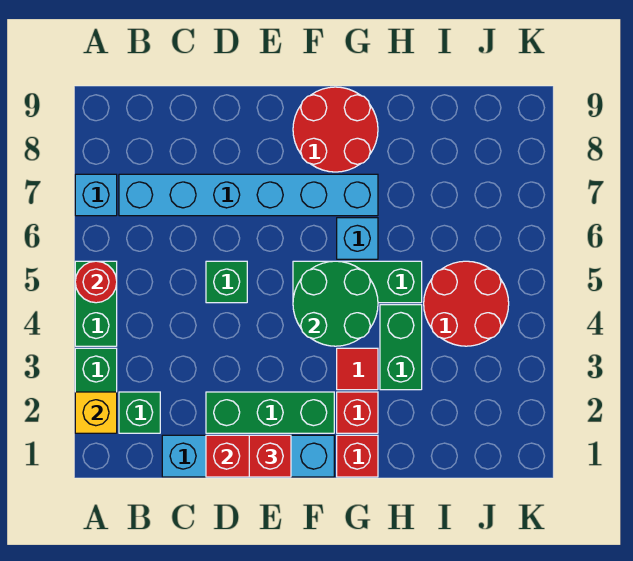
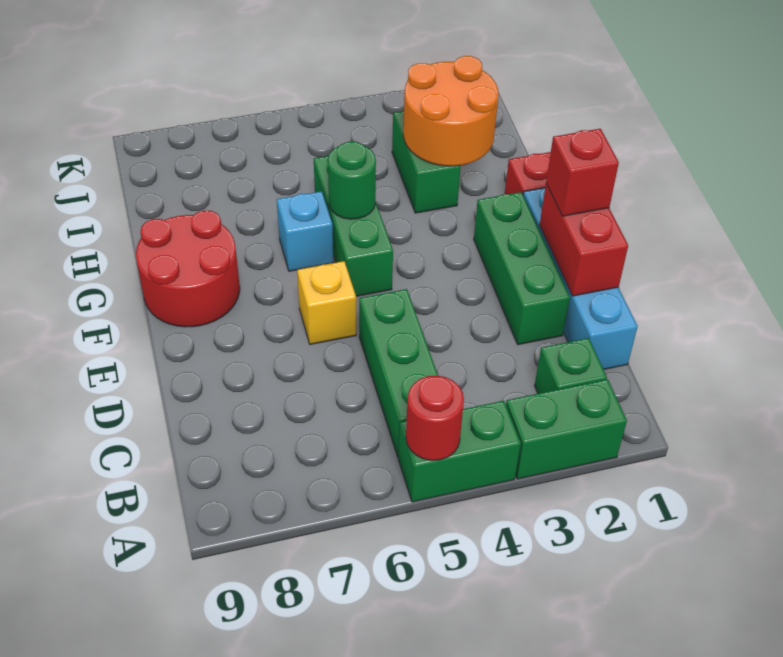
yellow 1x1 brick [75,392,117,433] -> yellow 1x1 brick moved to [297,261,356,344]
cyan 1x1 brick [75,174,117,216] -> none
cyan 1x6 brick [119,174,378,216] -> none
green 1x1 brick [206,261,247,303] -> green 1x3 brick [359,289,438,457]
green 2x2 round brick [293,261,378,346] -> green 1x1 round brick [328,142,376,219]
red 1x1 brick [337,392,378,433] -> none
red 1x1 tile [337,348,378,390] -> none
none -> orange 2x2 round brick [403,56,499,166]
green 1x2 brick [380,305,422,390] -> green 1x2 brick turned to [392,111,461,213]
red 2x2 round brick [424,261,509,346] -> none

